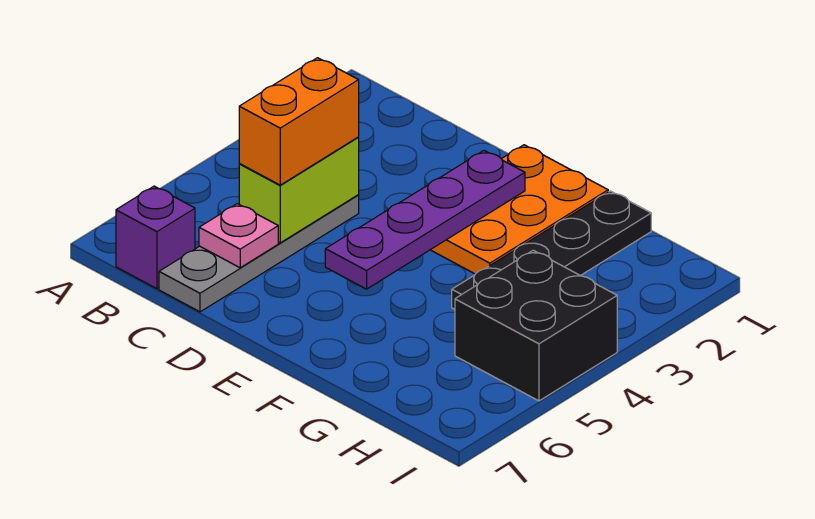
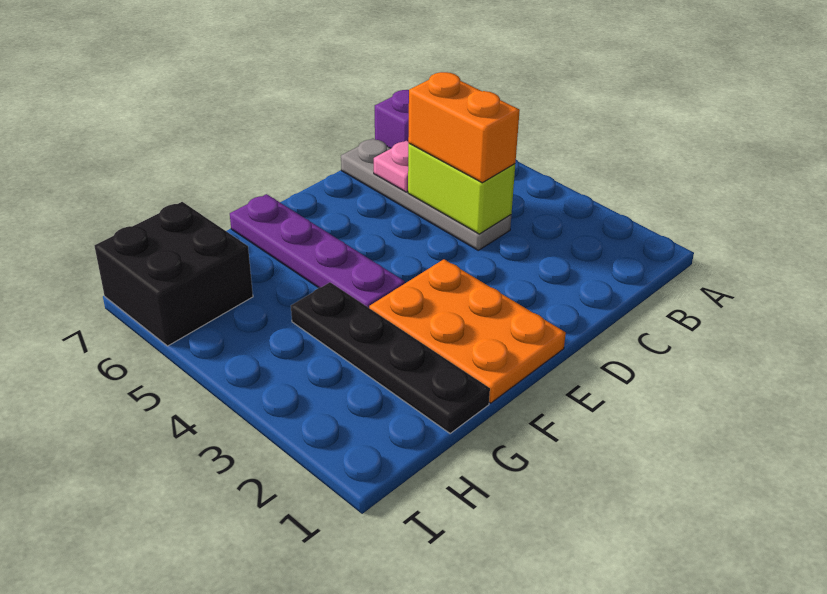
purple 1x4 plate [325,151,525,289] -> purple 1x4 plate moved to [230,194,405,308]
black 2x2 brick [455,250,617,401] -> black 2x2 brick moved to [95,202,253,346]

